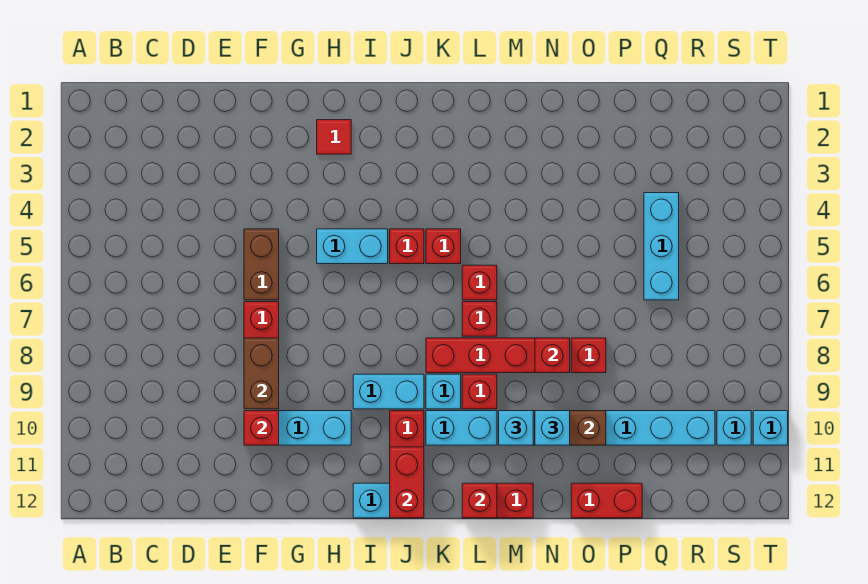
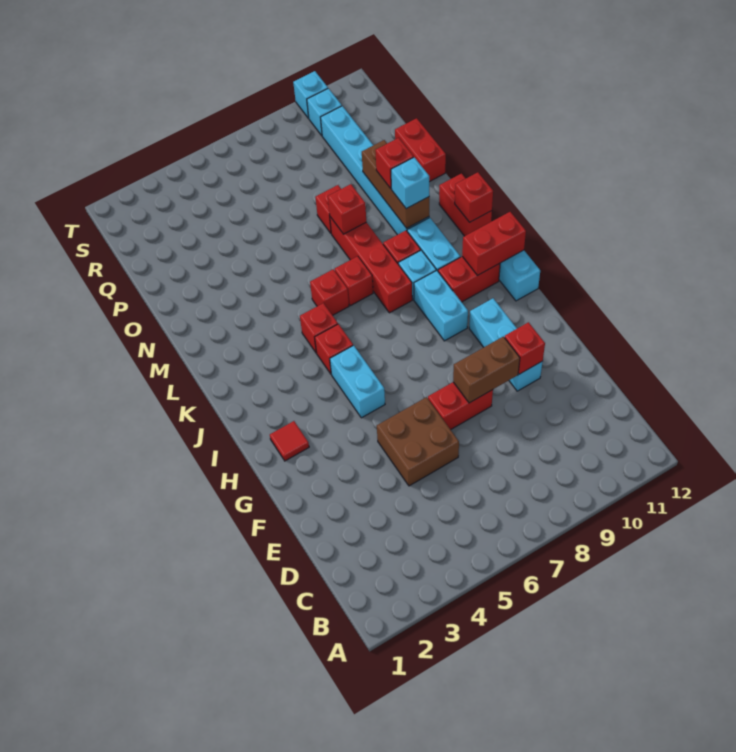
brown 1x2 brick [244,229,279,300] -> brown 2x2 brick [377,397,459,486]
cyan 1x1 brick [535,411,570,445] -> red 1x1 brick [375,138,414,189]
cyan 1x3 brick [644,193,679,300] -> none

